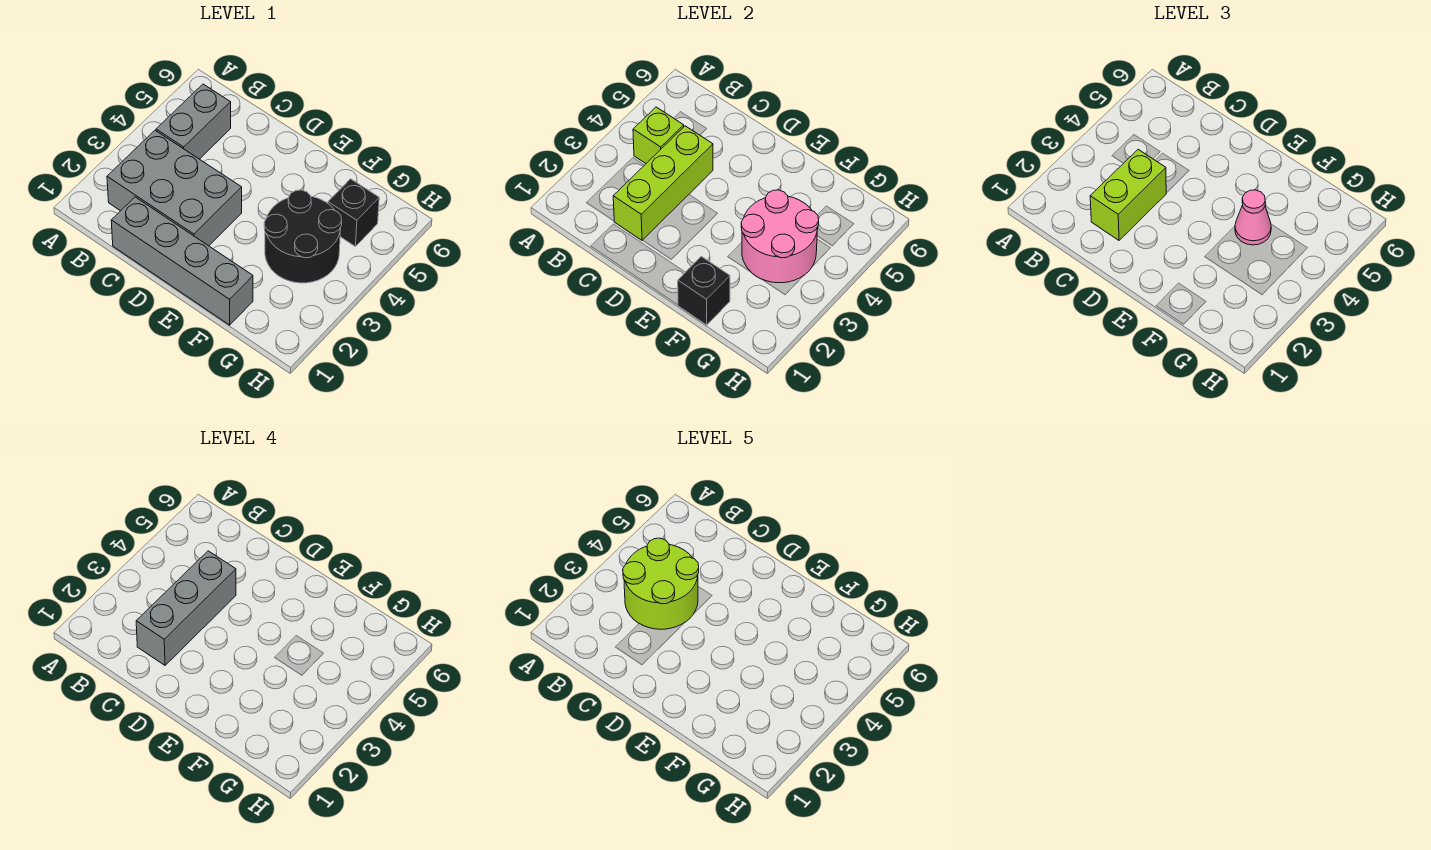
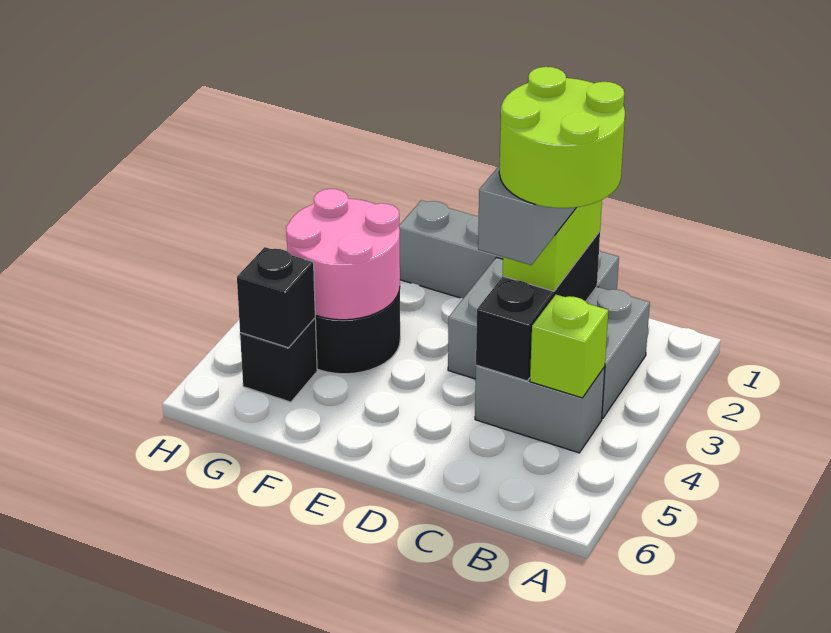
grey 1x2 brick [156,84,231,159] -> grey 1x2 brick turned to [475,365,605,453]
lime 1x3 brick [613,126,713,240] -> black 1x3 brick [476,231,600,381]
black 1x1 brick [678,256,730,325] -> black 1x1 brick moved to [237,247,315,348]
pink 1x1 cone [1235,190,1271,245] -> none

